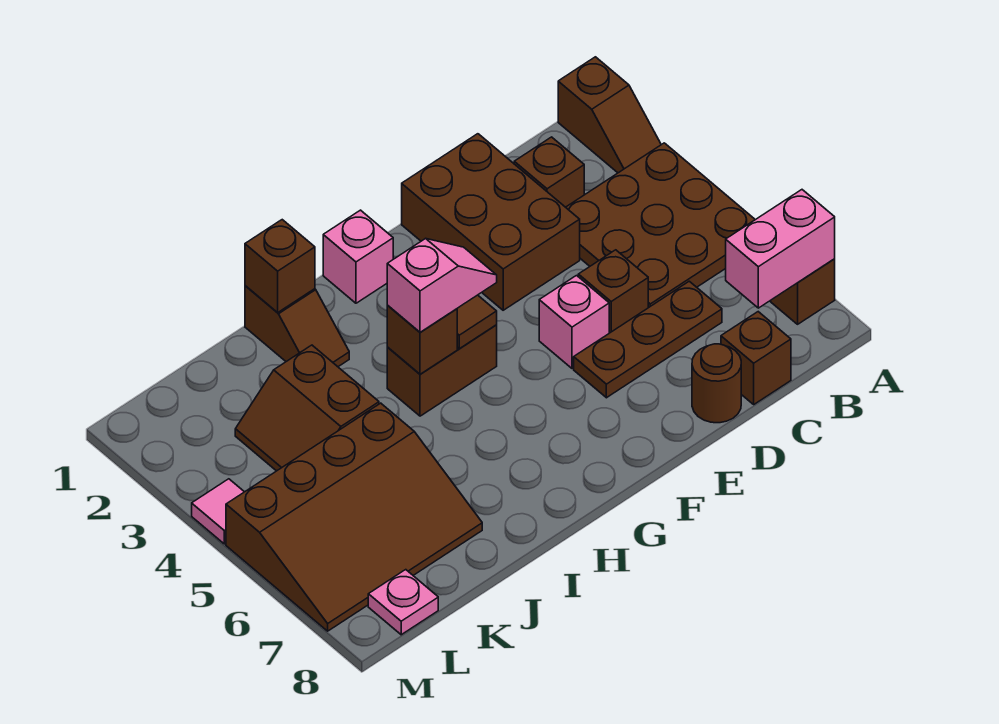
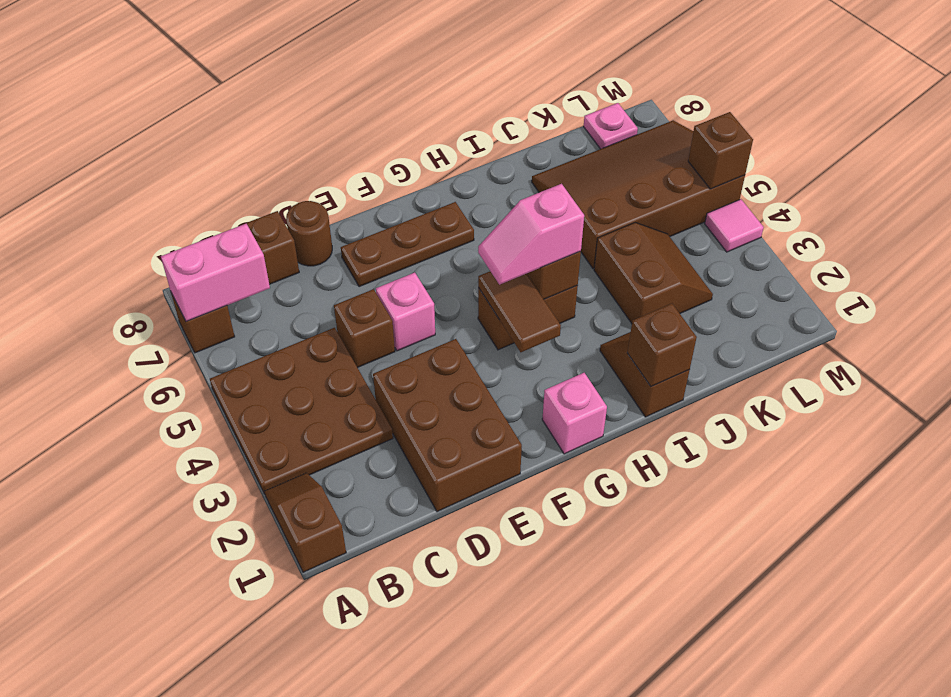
brown 1x1 brick [514,137,584,207] -> brown 1x1 brick moved to [688,112,753,189]
brown 1x3 plate [574,281,722,398] -> brown 1x3 plate moved to [341,202,474,287]

